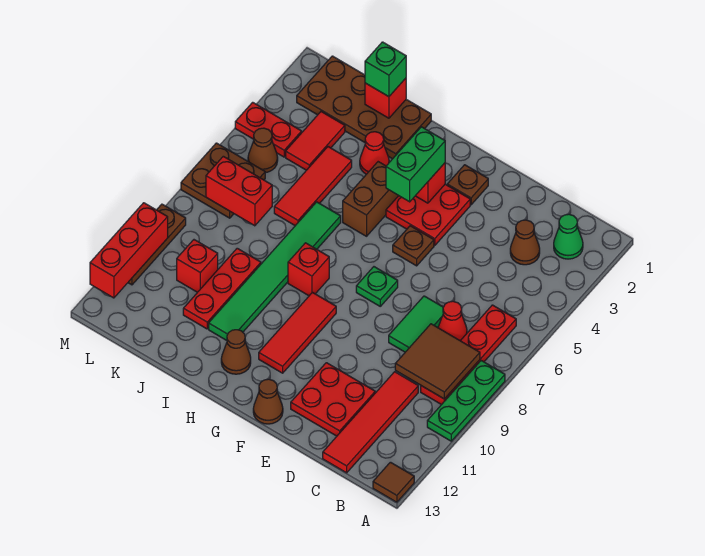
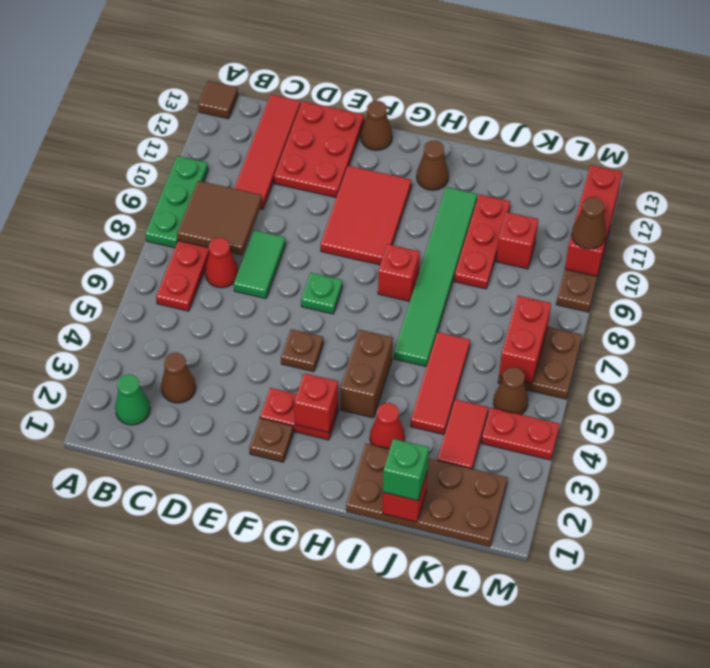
red 2x2 plate [291,363,375,436] -> red 2x3 plate [274,101,364,198]
red 2x2 plate [386,184,470,246] -> red 1x2 plate [260,388,338,440]
green 1x2 brick [386,127,445,202] -> none
red 1x3 tile [259,293,336,373] -> red 2x3 tile [320,166,411,265]
red 1x2 brick [206,156,272,226] -> red 1x2 brick turned to [499,296,551,384]
none -> brown 1x1 cone [572,197,606,249]

